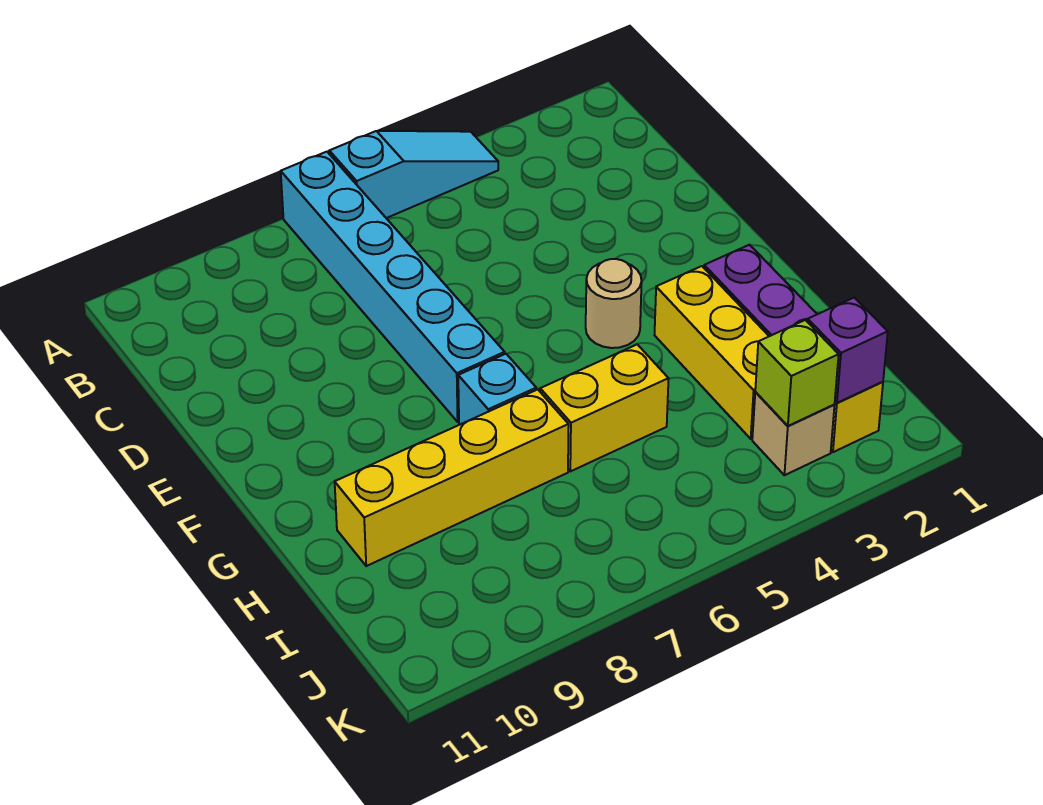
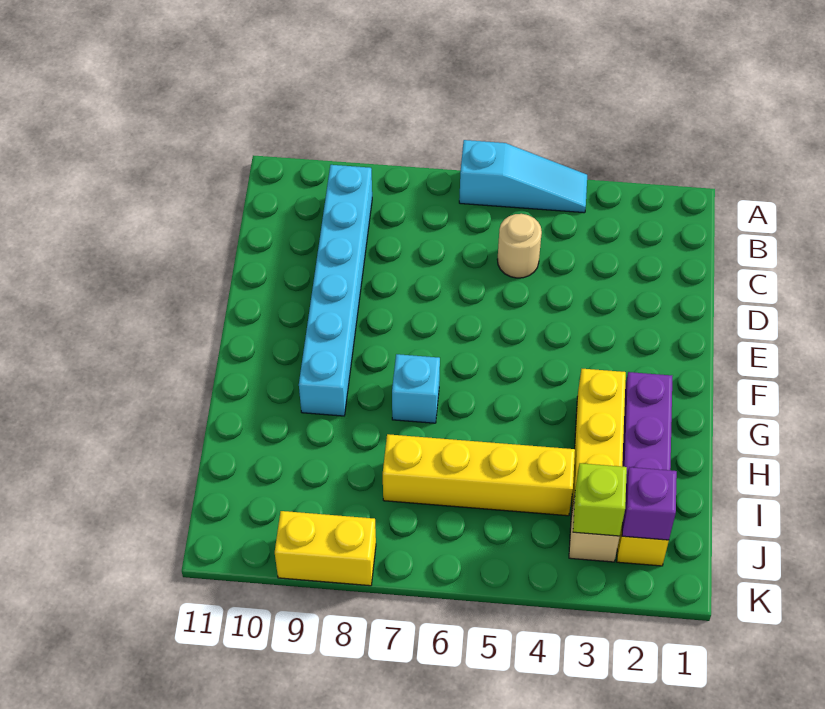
cyan 1x6 brick [281,152,505,422] -> cyan 1x6 brick moved to [299,165,372,416]
tan 1x1 round brick [586,259,642,348] -> tan 1x1 round brick moved to [497,214,542,278]
yellow 1x2 brick [540,344,669,471] -> yellow 1x2 brick moved to [275,511,376,586]
yellow 1x4 brick [335,389,569,566] -> yellow 1x4 brick moved to [383,434,575,516]

